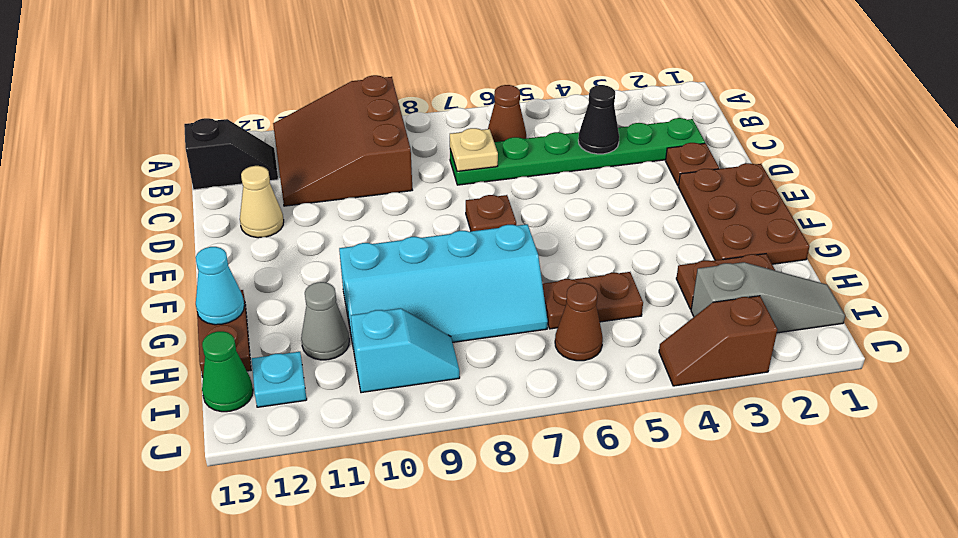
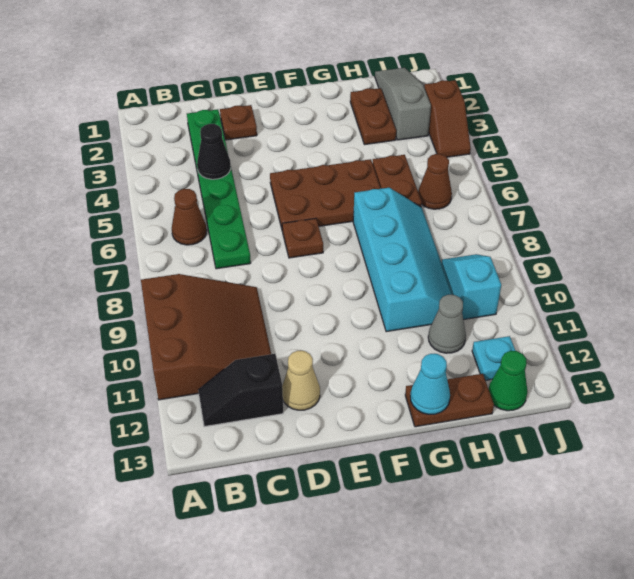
brown 3x3 slope [273,75,412,206] -> brown 3x3 slope turned to [141,274,271,400]
black 1x2 slope [184,118,278,190] -> black 1x2 slope turned to [198,354,283,427]
tan 1x1 plate [450,128,498,171] -> none
brown 2x3 plate [678,163,809,264] -> brown 2x3 plate moved to [270,159,381,231]

